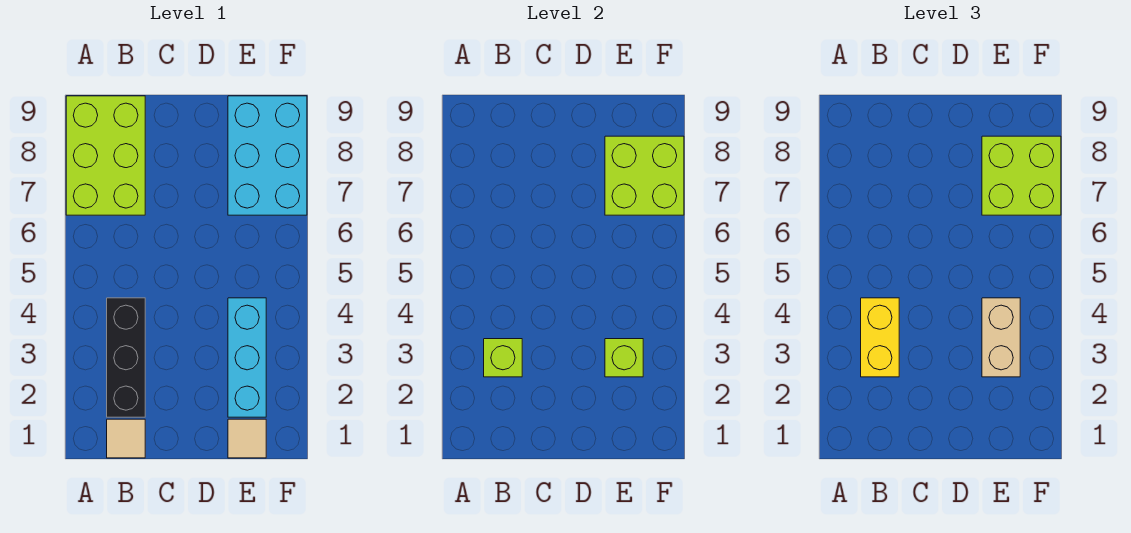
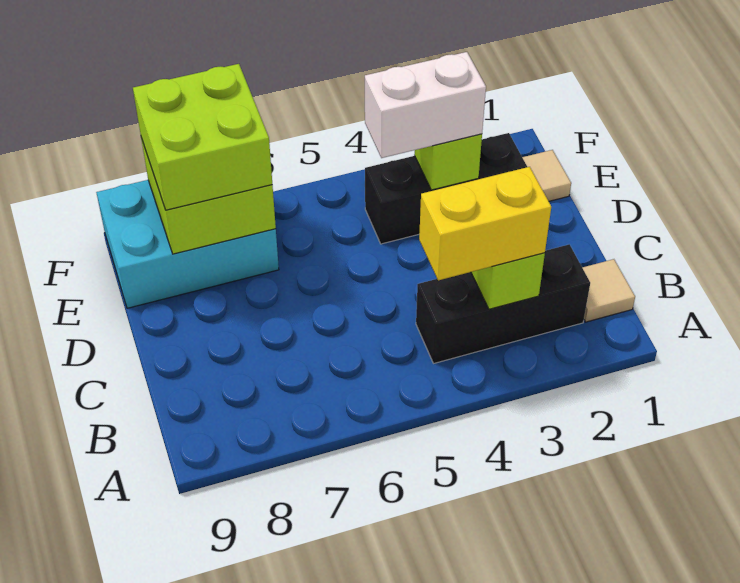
lime 2x3 brick [66,96,145,215] -> none
cyan 1x3 brick [228,298,266,417] -> black 1x3 brick [365,133,527,244]
tan 1x2 brick [982,298,1020,377] -> white 1x2 brick [365,52,486,158]

